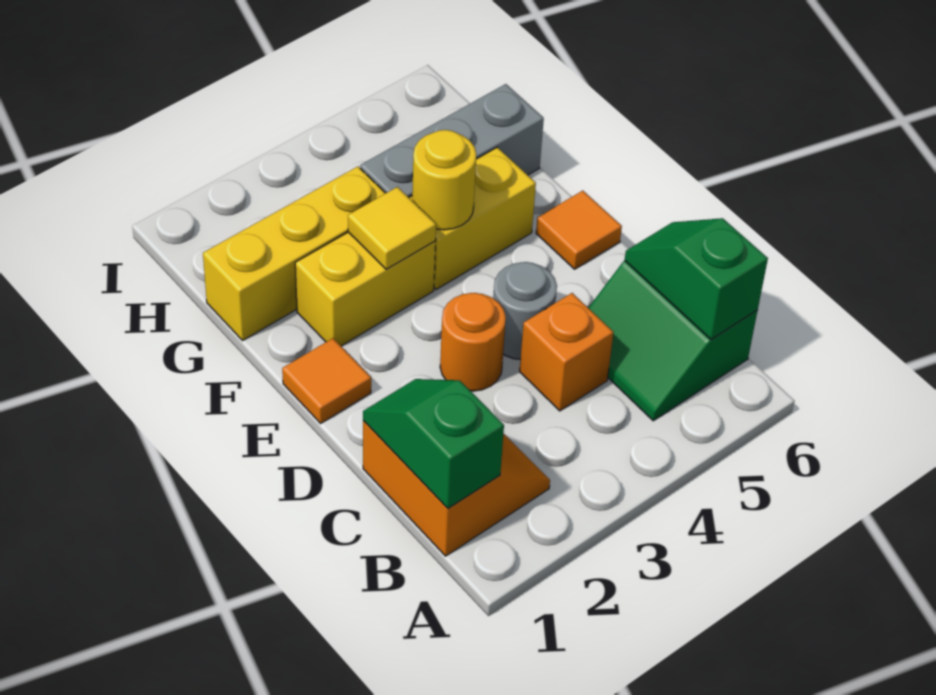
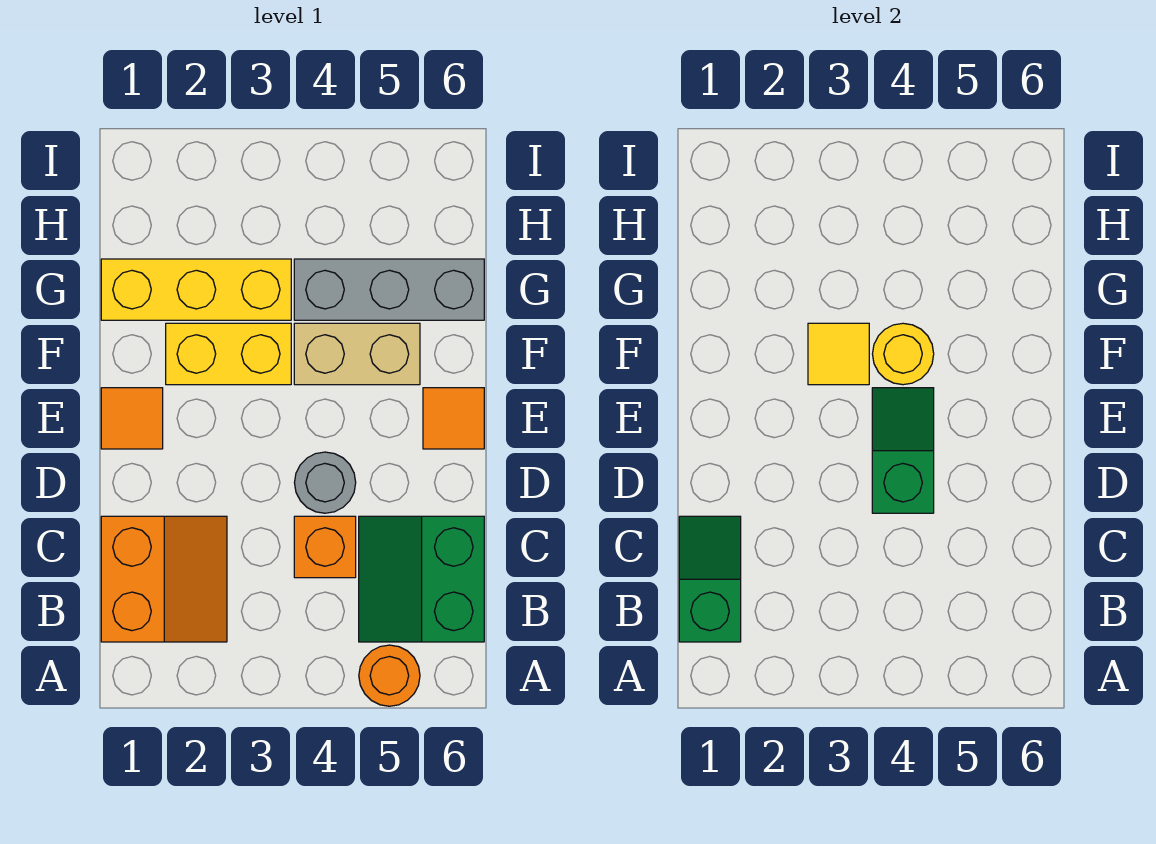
green 1x2 slope [625,218,768,339] -> green 1x2 slope moved to [872,388,934,513]
orange 1x1 round brick [440,293,506,391] -> orange 1x1 round brick moved to [359,645,420,706]
yellow 1x2 brick [409,147,536,290] -> tan 1x2 brick [294,323,420,385]

